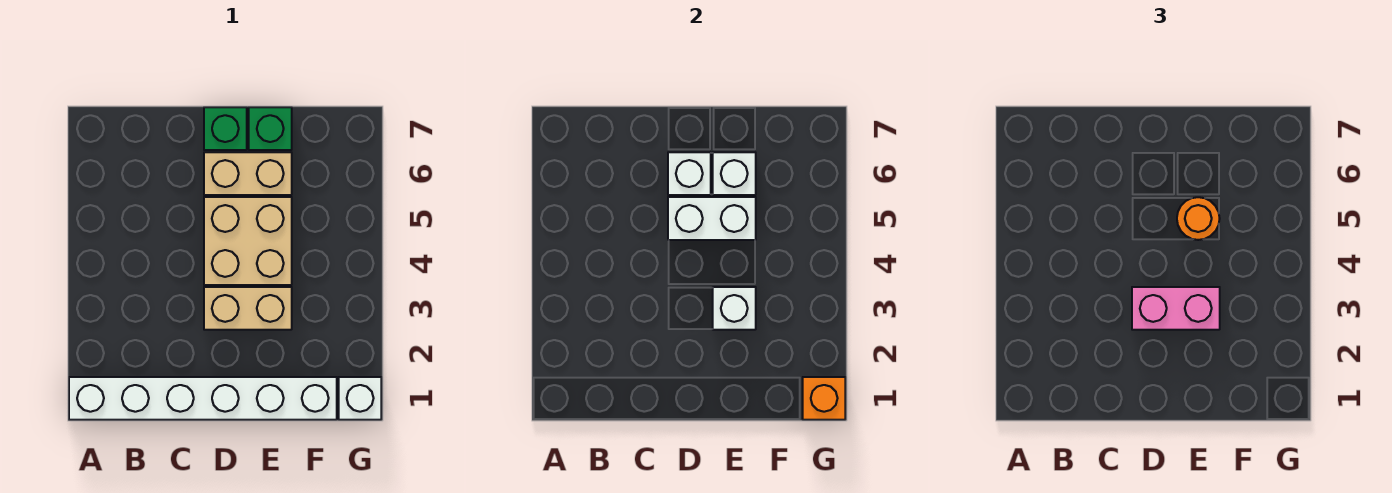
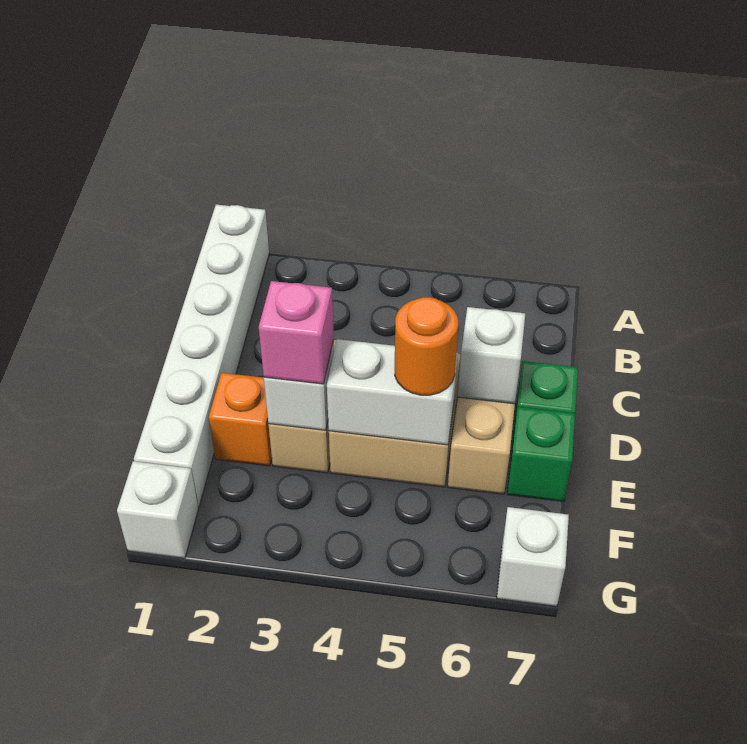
pink 1x2 brick [1132,287,1220,330] -> pink 1x1 brick [259,281,334,384]
white 1x2 brick [668,197,756,240] -> white 1x2 brick turned to [327,339,458,445]
white 1x1 brick [713,152,756,195] -> white 1x1 brick moved to [497,507,569,606]
orange 1x1 brick [803,377,845,420] -> orange 1x1 brick moved to [209,373,272,466]

